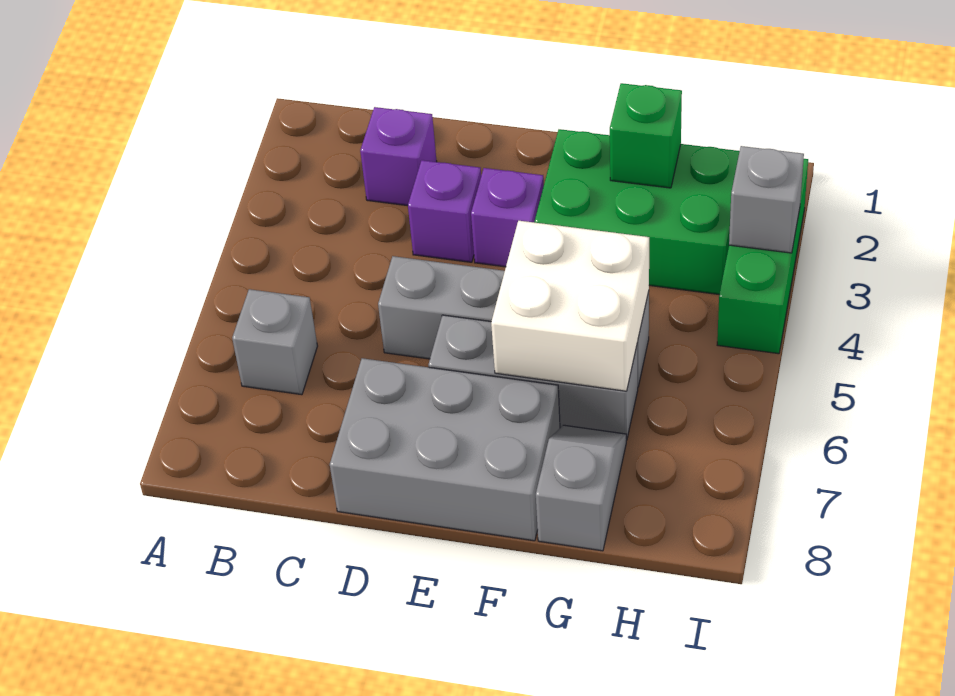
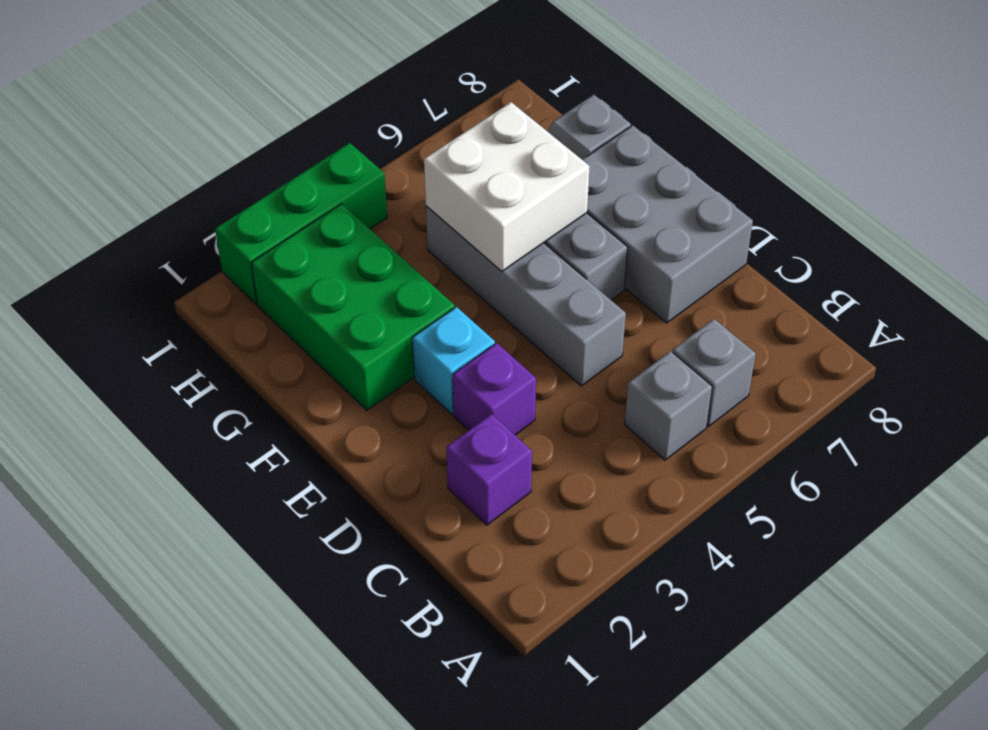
purple 1x1 brick [471,168,544,267] -> cyan 1x1 brick [412,307,495,414]
green 1x1 brick [610,83,682,188] -> none
grey 1x1 brick [729,146,804,253] -> grey 1x1 brick moved to [625,351,712,460]

